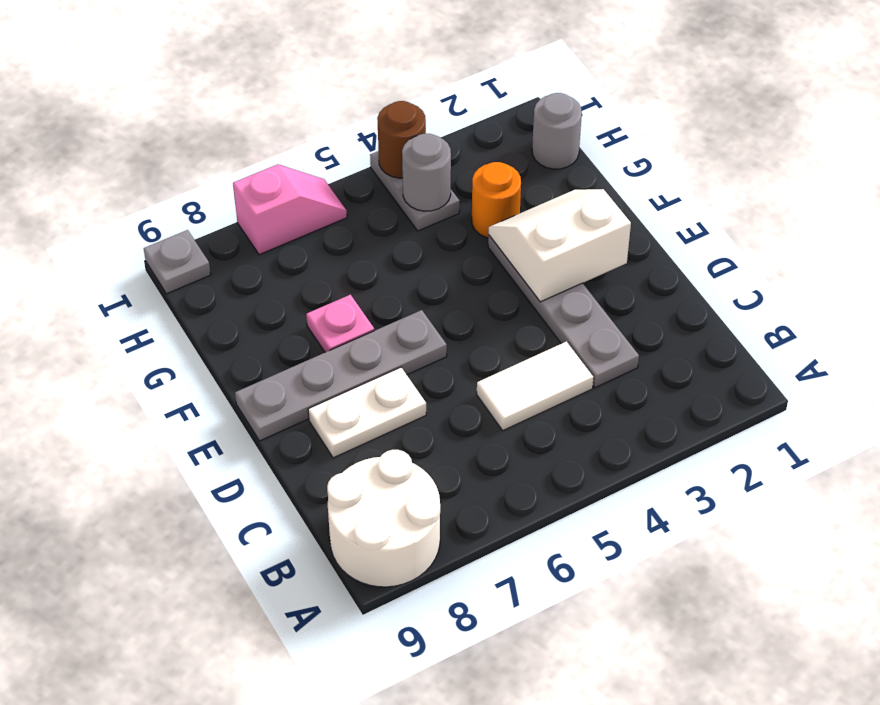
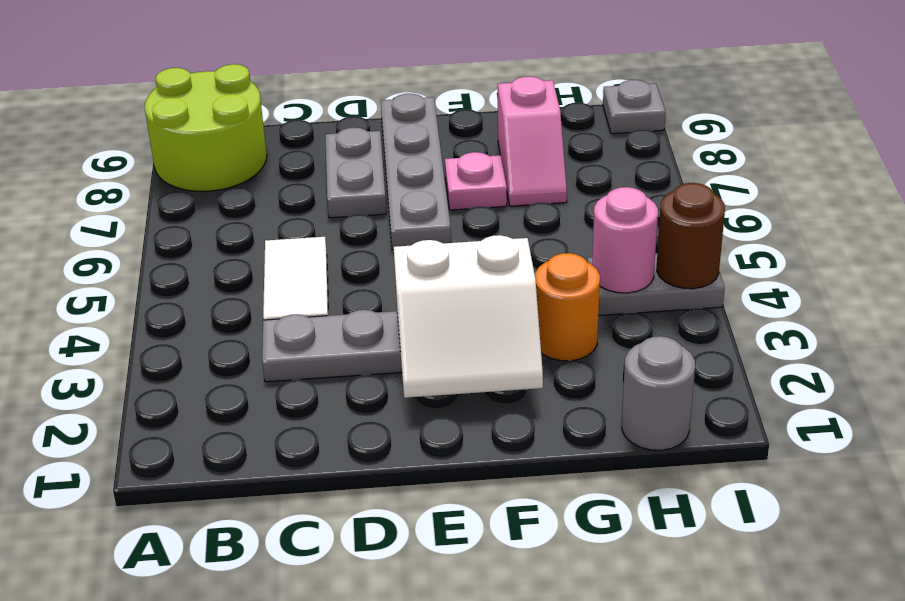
white 2x2 round brick [327,450,440,587] -> lime 2x2 round brick [145,64,267,191]
white 1x2 plate [308,367,426,458] -> grey 1x2 plate [325,127,386,218]
white 2x2 slope [489,189,631,302] -> white 2x2 slope turned to [394,235,543,398]
grey 1x1 round brick [402,134,451,211] -> pink 1x1 round brick [592,187,658,293]
pink 1x2 slope [233,164,347,255] -> pink 1x2 slope moved to [498,76,567,206]

